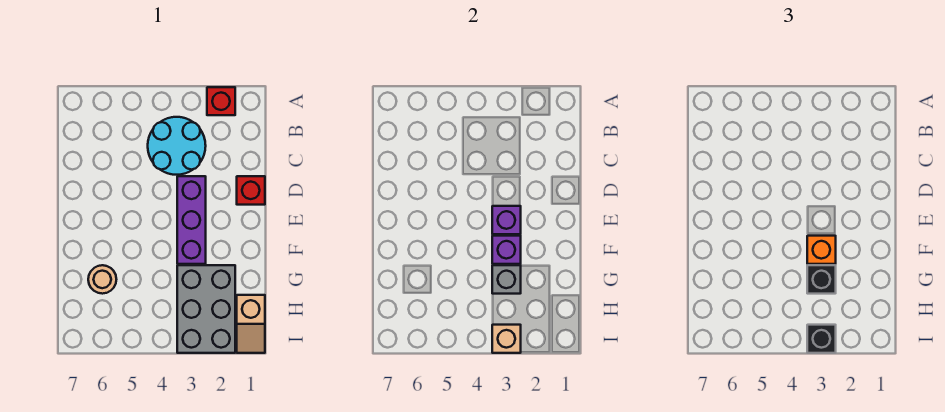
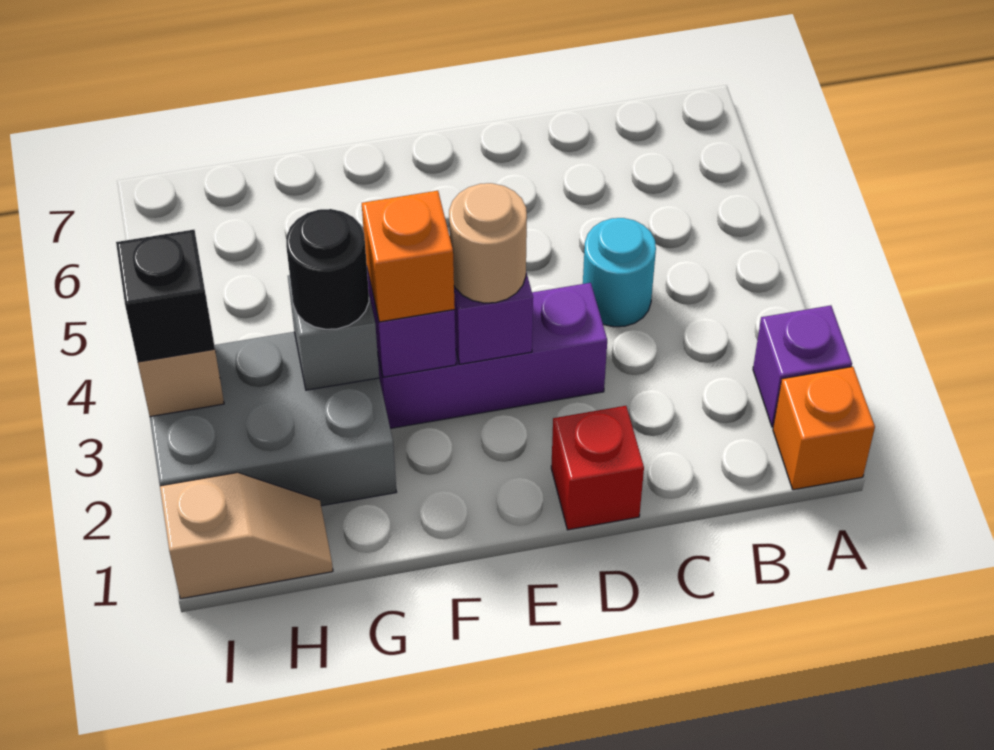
none -> orange 1x1 brick [773,367,875,490]
red 1x1 brick [207,87,235,115] -> purple 1x1 brick [753,305,852,427]
cyan 2x2 round brick [148,117,206,175] -> cyan 1x1 round brick [583,218,656,327]
black 1x1 brick [807,265,836,294] -> black 1x1 round brick [286,209,369,329]
tan 1x1 round brick [88,265,116,294] -> tan 1x1 round brick moved to [449,183,527,303]
tan 1x2 slope [237,295,265,353] -> tan 1x2 slope turned to [160,473,333,599]

